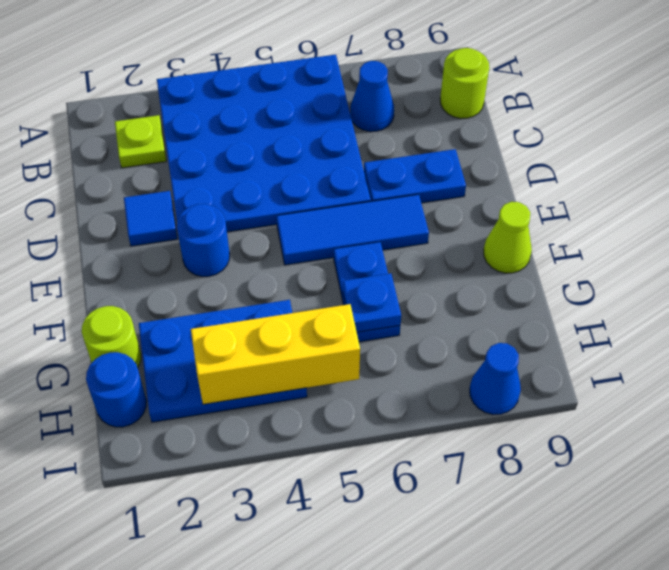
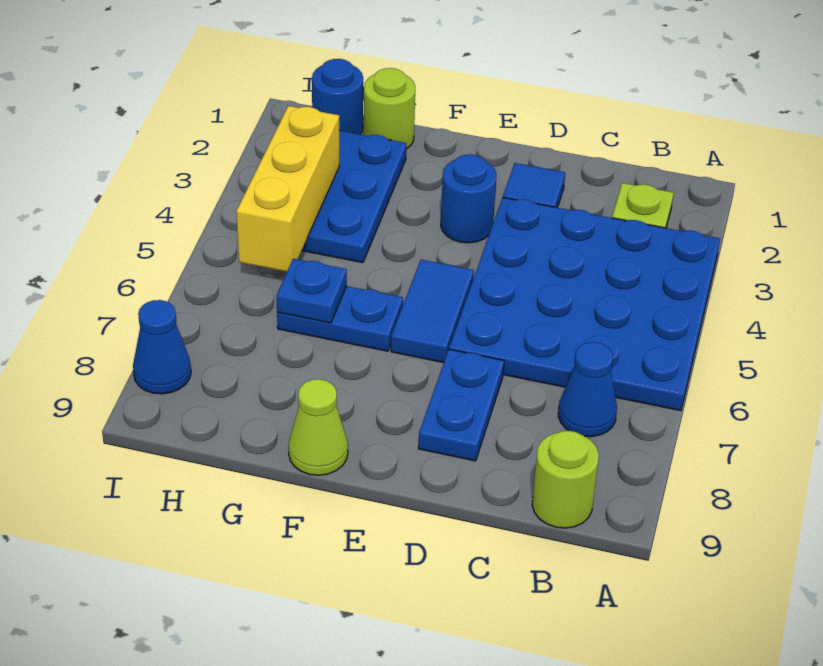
blue 1x3 tile [277,195,429,265] -> blue 1x2 tile [391,260,474,363]

